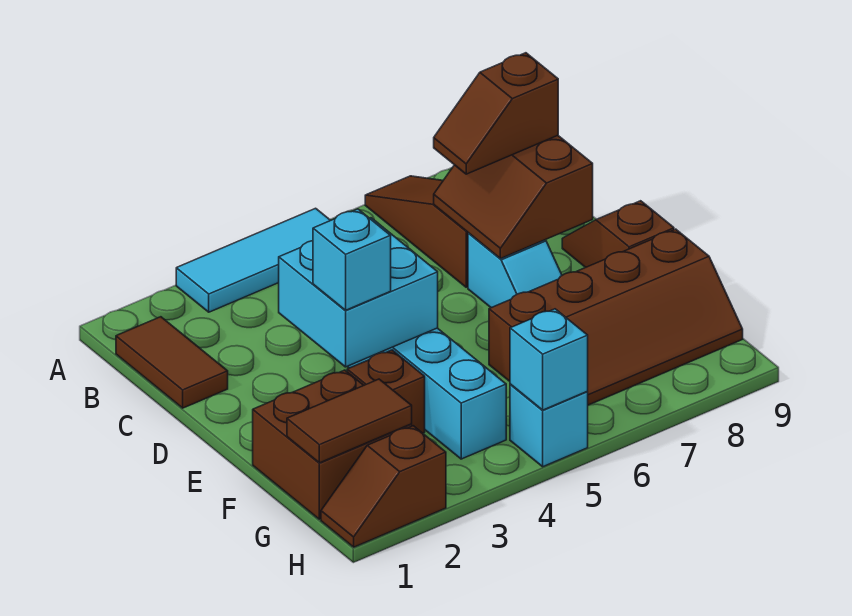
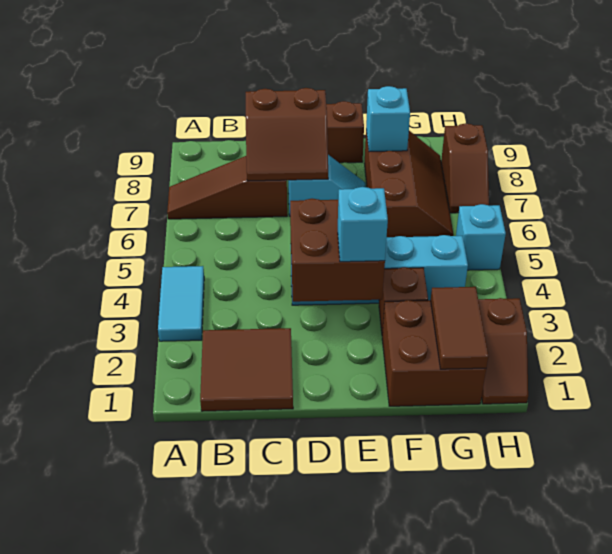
cyan 1x3 tile [176,208,330,312] -> cyan 1x2 tile [158,266,204,341]
brown 1x2 tile [116,317,228,408] -> brown 2x2 tile [200,328,293,411]
brown 1x2 slope [434,53,558,174] -> brown 1x2 slope moved to [441,123,489,213]
cyan 2x2 brick [279,218,438,367] -> brown 2x2 brick [290,199,385,302]
brown 2x4 slope [489,229,743,405] -> brown 2x3 slope [365,131,454,237]
cyan 1x1 brick [510,309,588,410] -> cyan 1x1 brick moved to [366,86,410,152]

